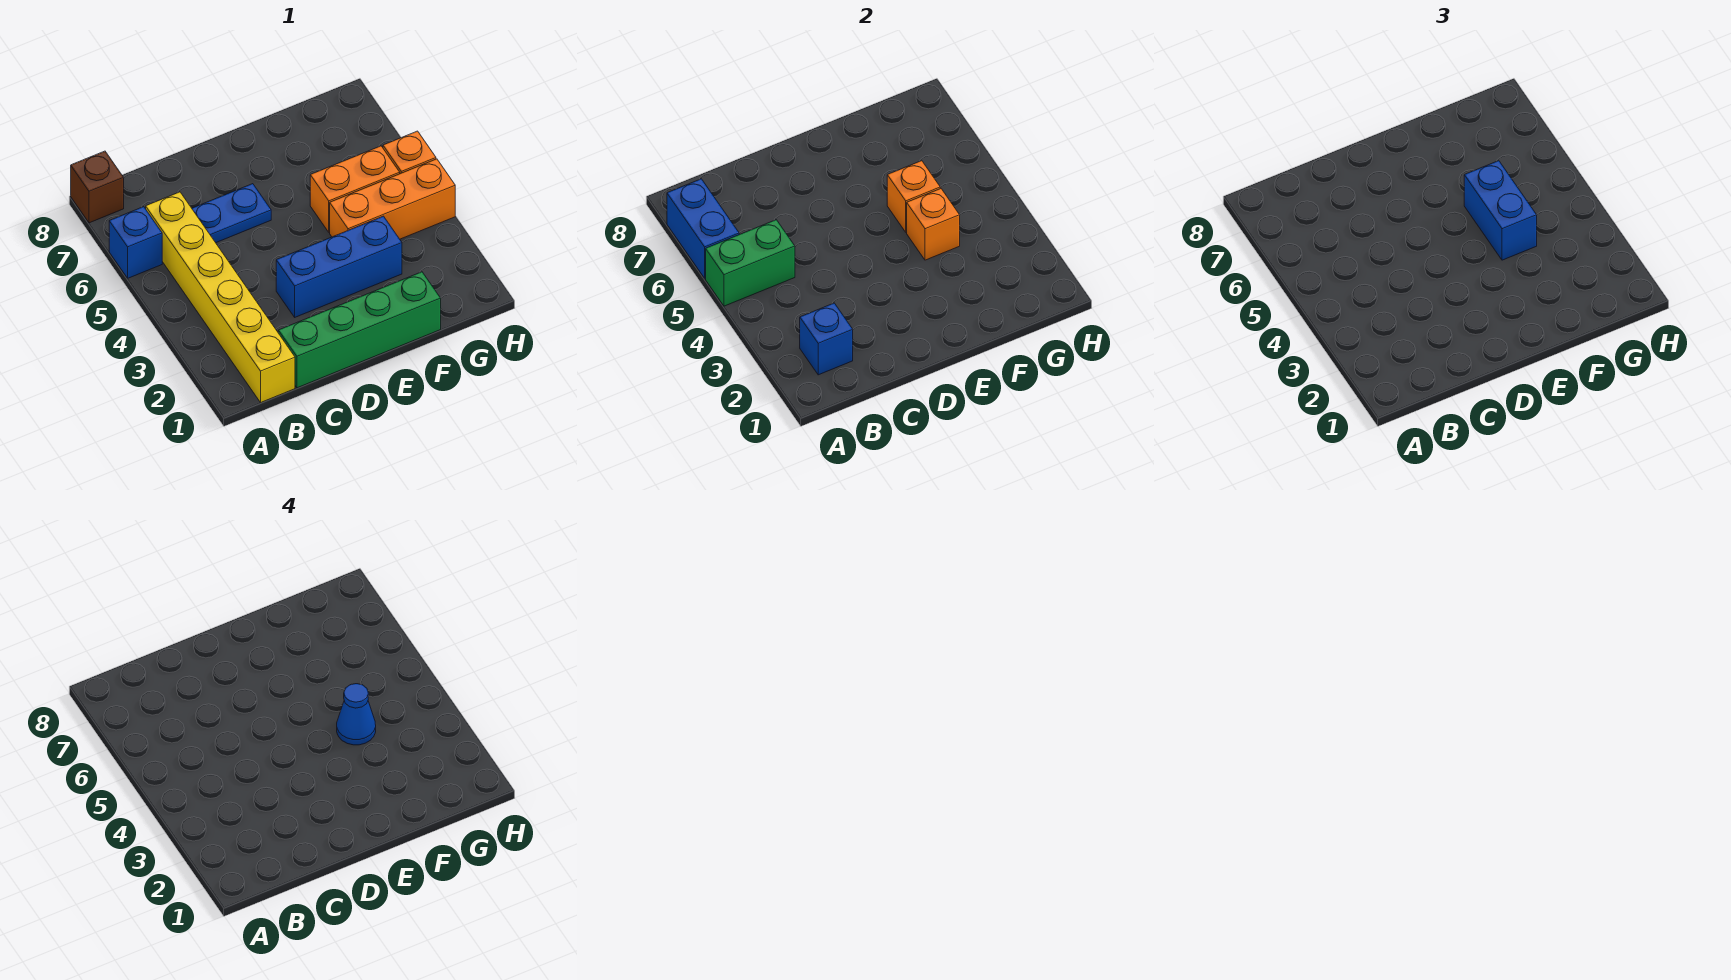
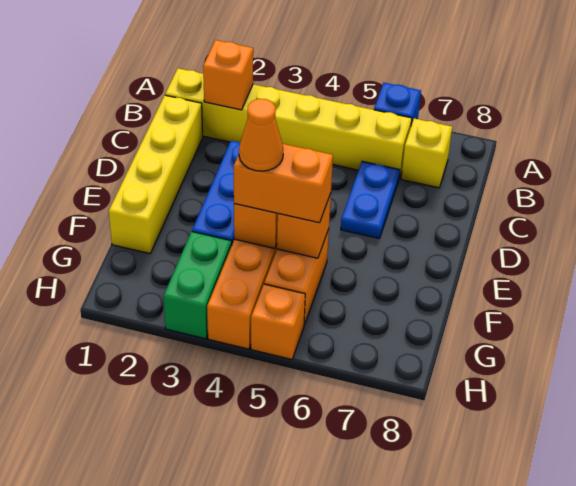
green 1x2 brick [706,220,795,306] -> green 1x2 brick moved to [164,232,232,339]
blue 1x2 brick [667,179,739,278] -> none
brown 1x1 brick [71,151,124,223] -> none
blue 1x1 brick [800,303,853,375] -> orange 1x1 brick [203,40,253,110]
none -> yellow 1x1 brick [401,118,452,188]
green 1x4 brick [278,272,441,388] -> yellow 1x4 brick [109,95,203,254]
blue 1x2 brick [1464,161,1537,260] -> orange 1x2 brick [234,144,333,223]
blue 1x1 cone [337,684,376,745] -> orange 1x1 cone [239,99,283,171]

